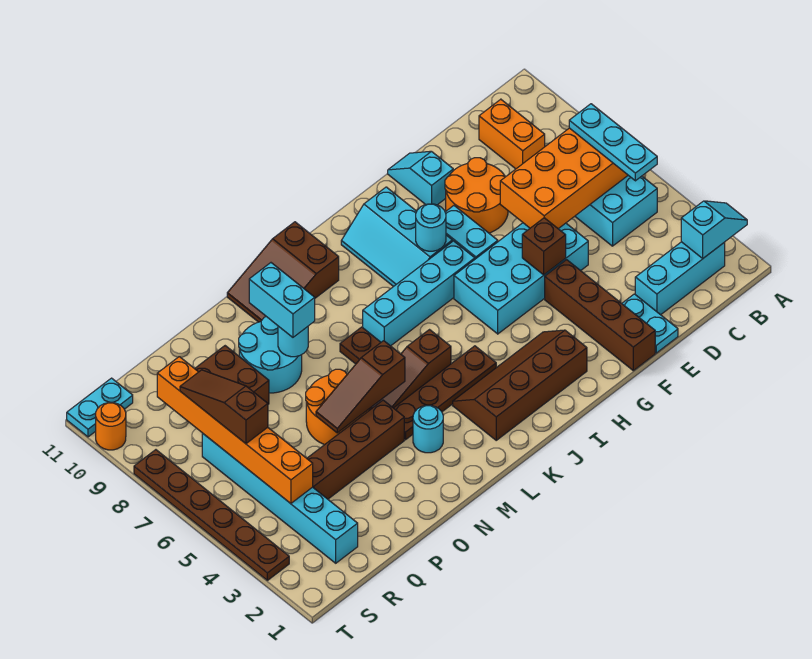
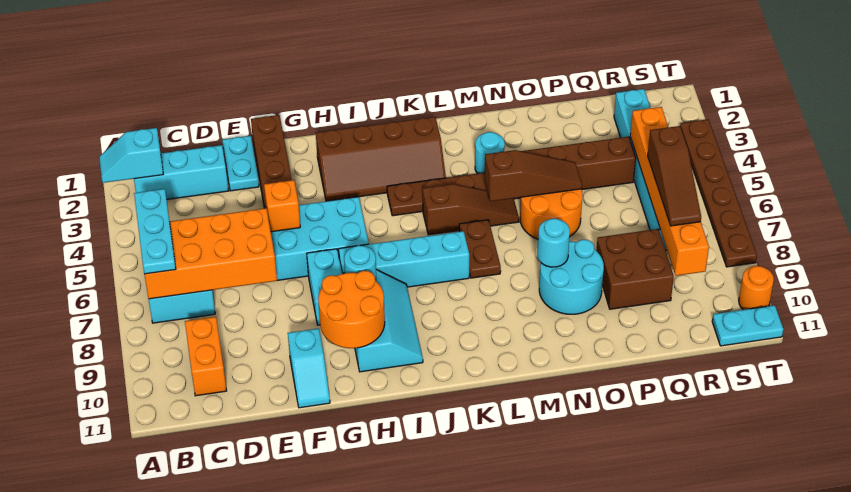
orange 2x2 round brick [445,158,508,233] -> orange 2x2 round brick moved to [318,271,385,348]
brown 1x1 brick [522,218,566,275] -> orange 1x1 brick [264,180,300,232]
brown 2x3 slope [227,222,339,322] -> none
cyan 1x2 brick [249,263,315,337] -> none

